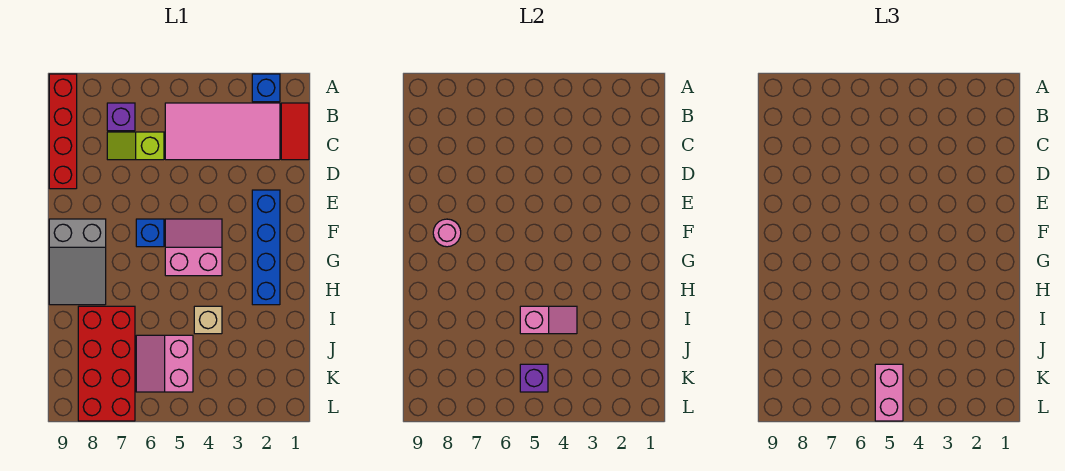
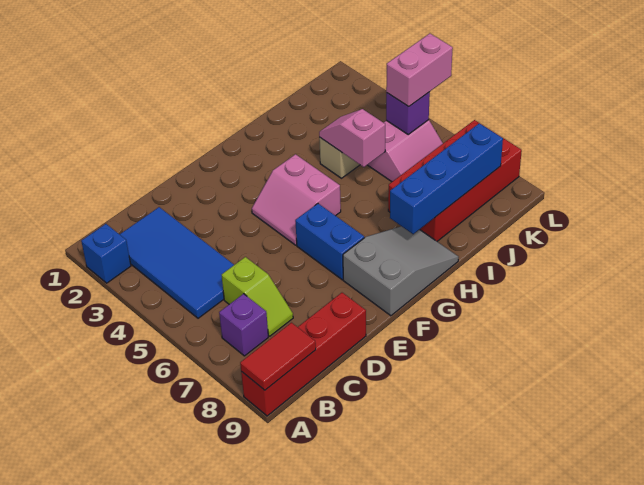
red 1x2 tile [281,103,309,160] -> red 1x2 tile moved to [240,323,316,390]
pink 2x4 tile [165,103,280,160] -> blue 2x4 tile [120,207,234,318]
blue 1x4 brick [252,190,280,305] -> blue 1x4 brick moved to [390,123,503,234]
blue 1x1 brick [136,219,164,247] -> blue 1x2 brick [295,204,364,280]
pink 1x1 round brick [433,219,461,247] -> none

